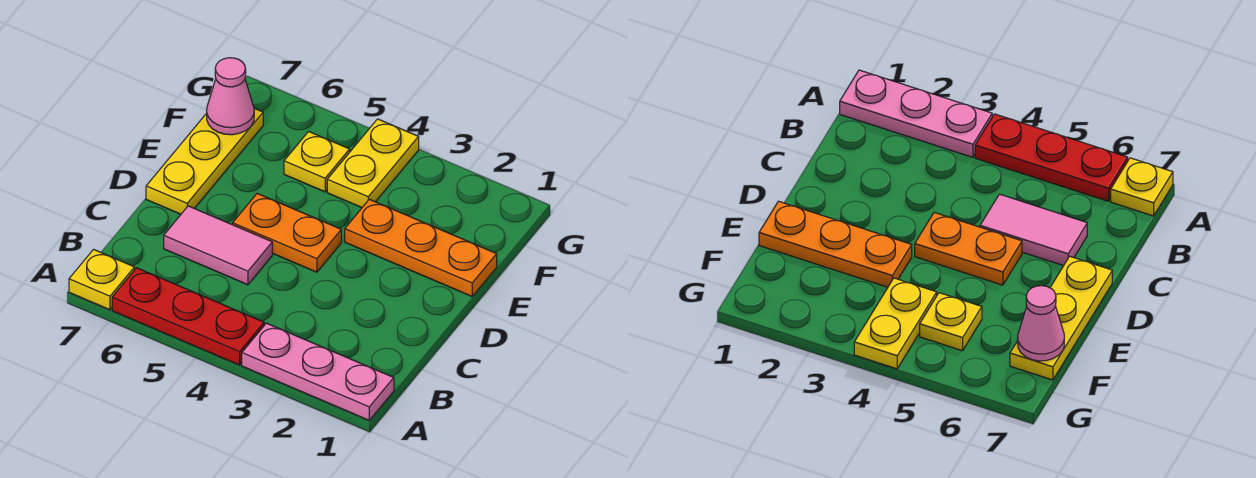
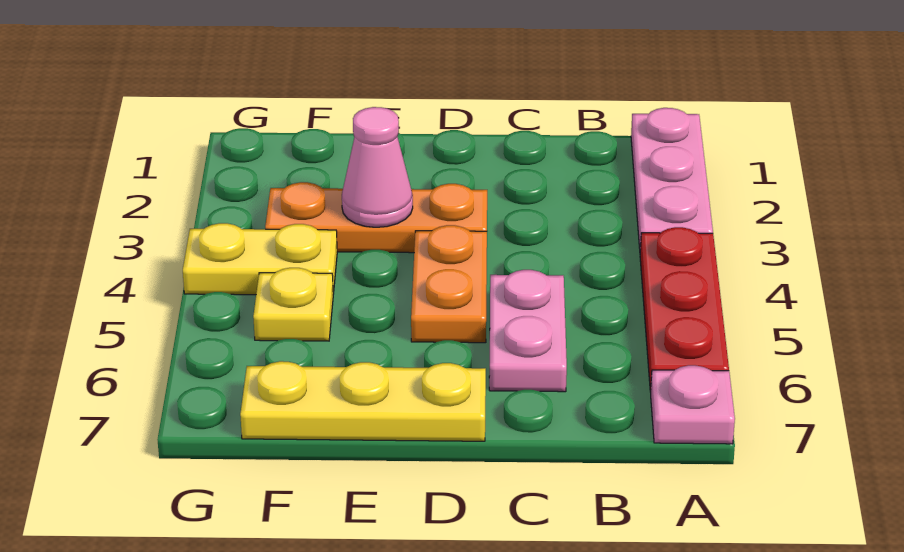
yellow 1x1 plate [69,249,135,310] -> pink 1x1 plate [651,365,735,444]
pink 1x2 tile [164,206,272,285] -> pink 1x2 plate [489,270,567,392]
orange 1x3 plate [345,199,497,296] -> orange 1x3 plate turned to [265,182,487,253]
pink 1x1 cone [207,58,254,135] -> pink 1x1 cone moved to [342,107,413,227]

